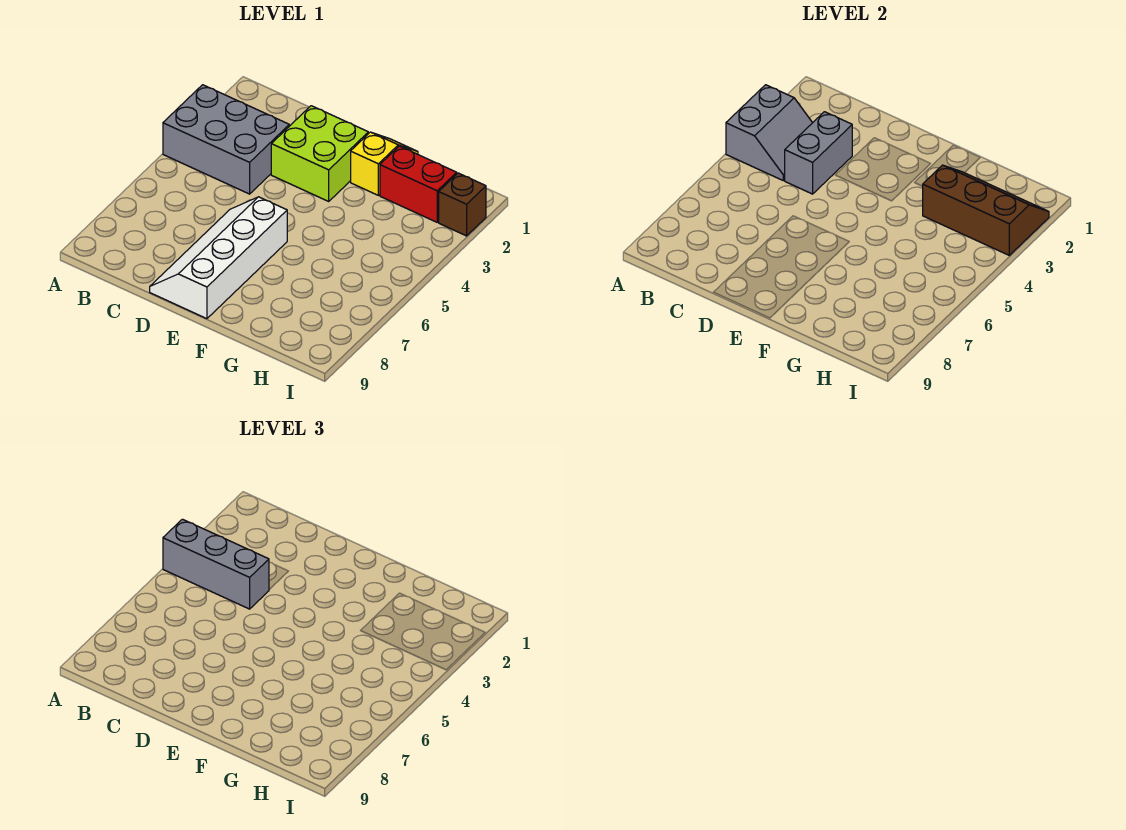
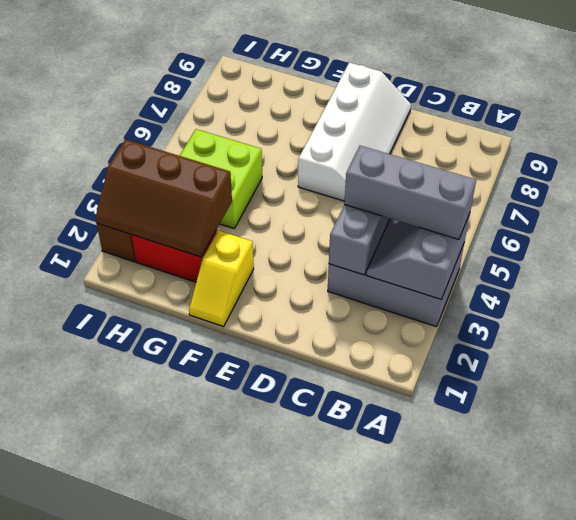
lime 2x2 brick [271,106,368,201] -> lime 2x2 brick moved to [180,129,262,228]

